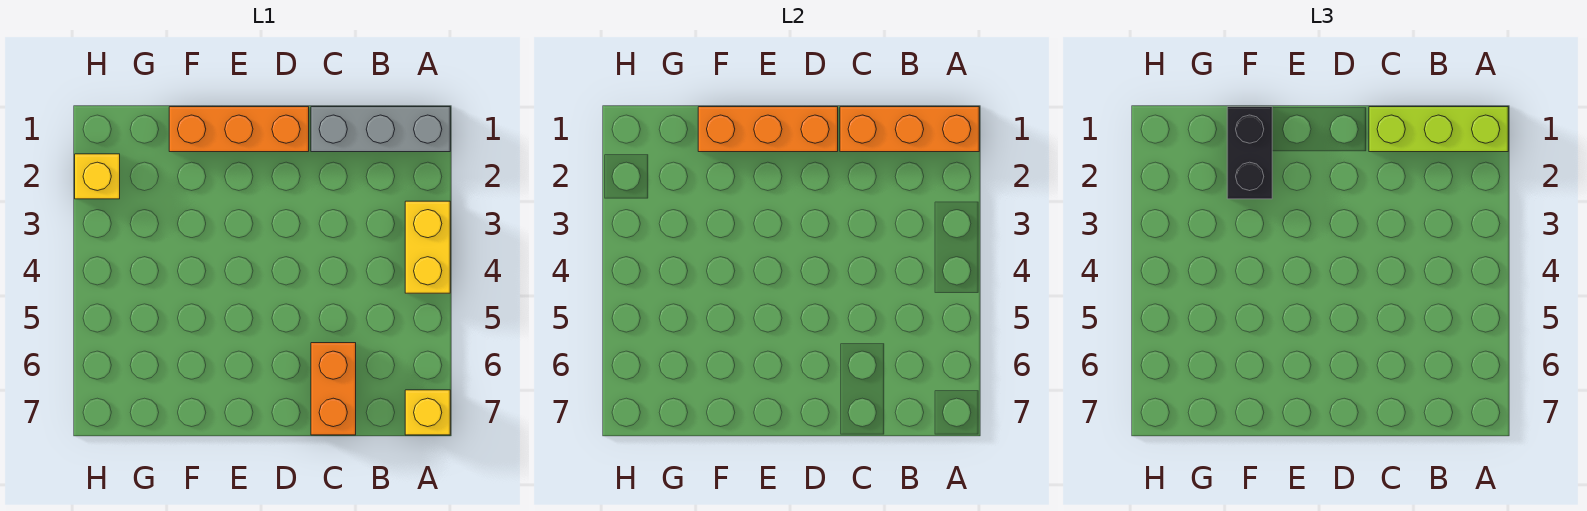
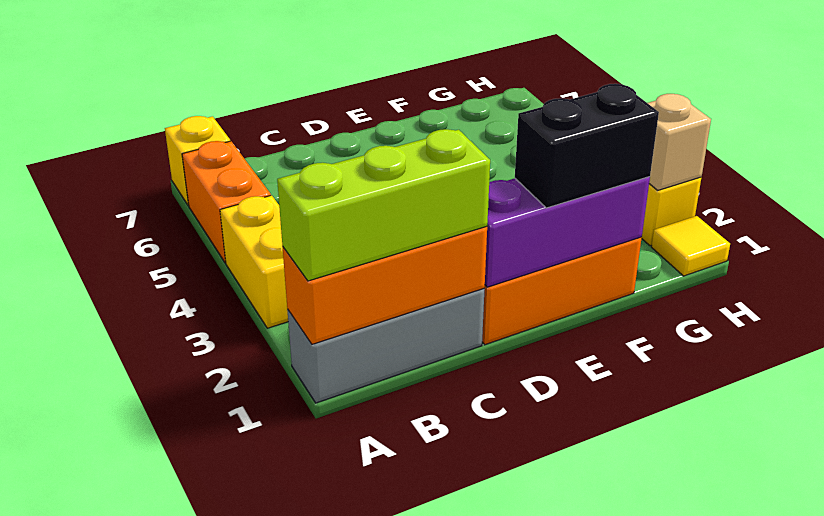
orange 1x2 brick [311,343,356,435] -> orange 1x2 brick moved to [182,141,271,263]
orange 1x3 brick [698,107,838,152] -> purple 1x3 brick [485,177,650,287]
black 1x2 brick [1227,107,1272,199] -> black 1x2 brick turned to [515,84,659,208]
none -> yellow 1x1 tile [651,216,730,276]
none -> tan 1x1 brick [648,94,711,190]

